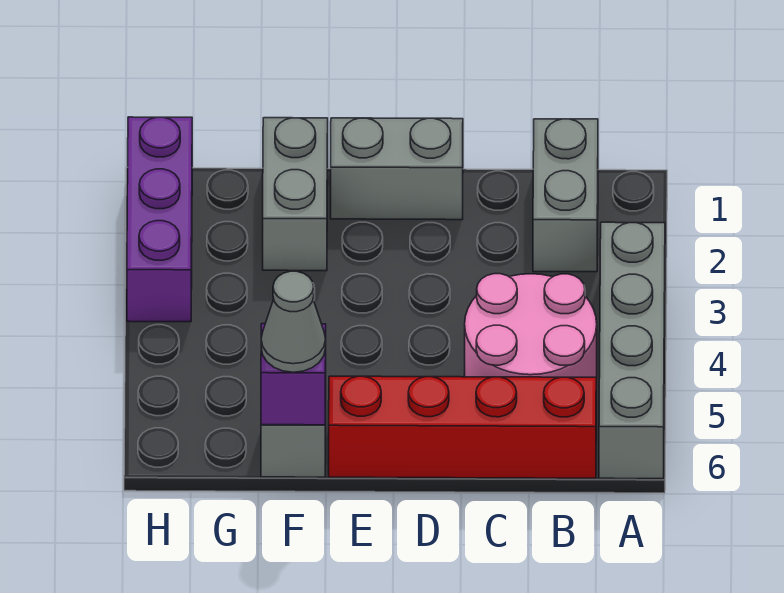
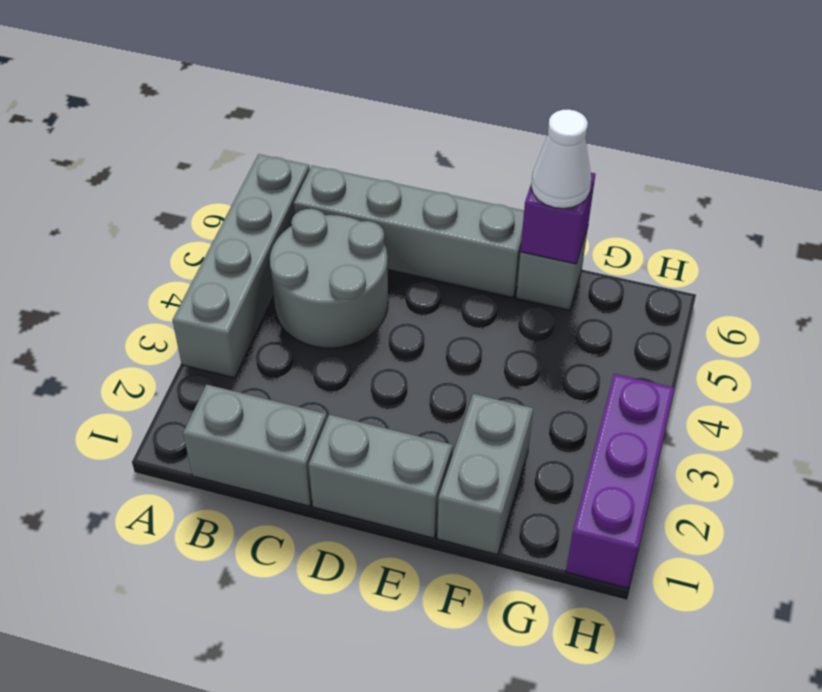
grey 1x2 brick [533,119,598,272] -> grey 1x2 brick turned to [183,385,327,506]
pink 2x2 round brick [465,274,597,377] -> grey 2x2 round brick [270,209,388,348]
red 1x4 brick [329,376,596,478] -> grey 1x4 brick [294,166,524,298]
grey 1x1 cone [261,271,326,372] -> white 1x1 cone [531,109,591,209]

